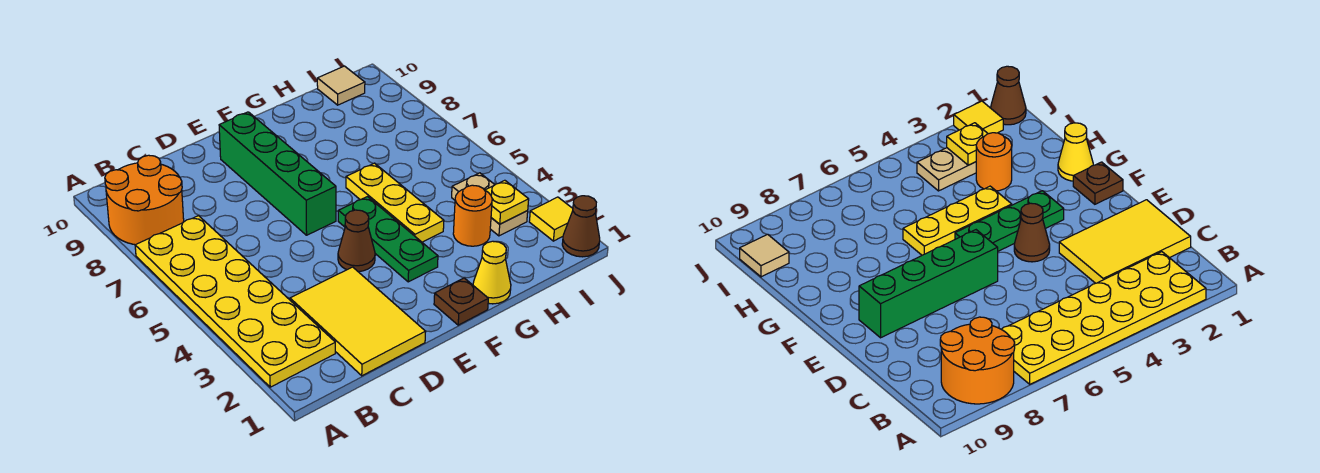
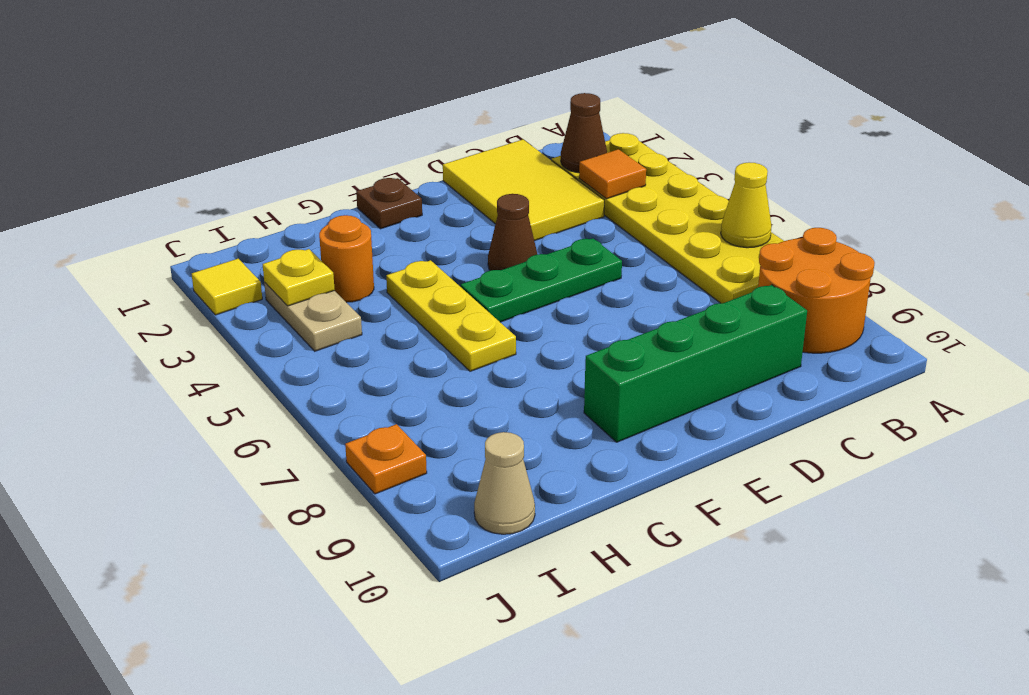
none -> orange 1x1 tile [579,149,646,199]
green 1x4 brick [219,112,336,235] -> green 1x4 brick turned to [584,285,807,442]
green 1x3 plate [338,197,438,282] -> green 1x3 plate turned to [461,238,622,322]
yellow 1x1 cone [473,241,511,304] -> yellow 1x1 cone moved to [721,162,772,248]
tan 1x1 tile [317,66,365,105] -> tan 1x1 cone [474,432,535,534]
brown 1x1 cone [562,196,600,257] -> brown 1x1 cone moved to [561,93,607,173]
none -> orange 1x1 plate [345,424,427,494]

